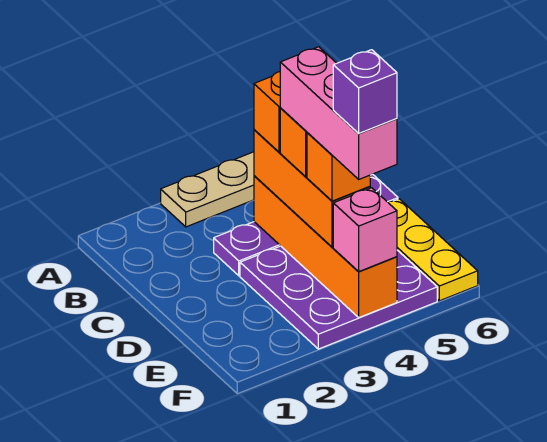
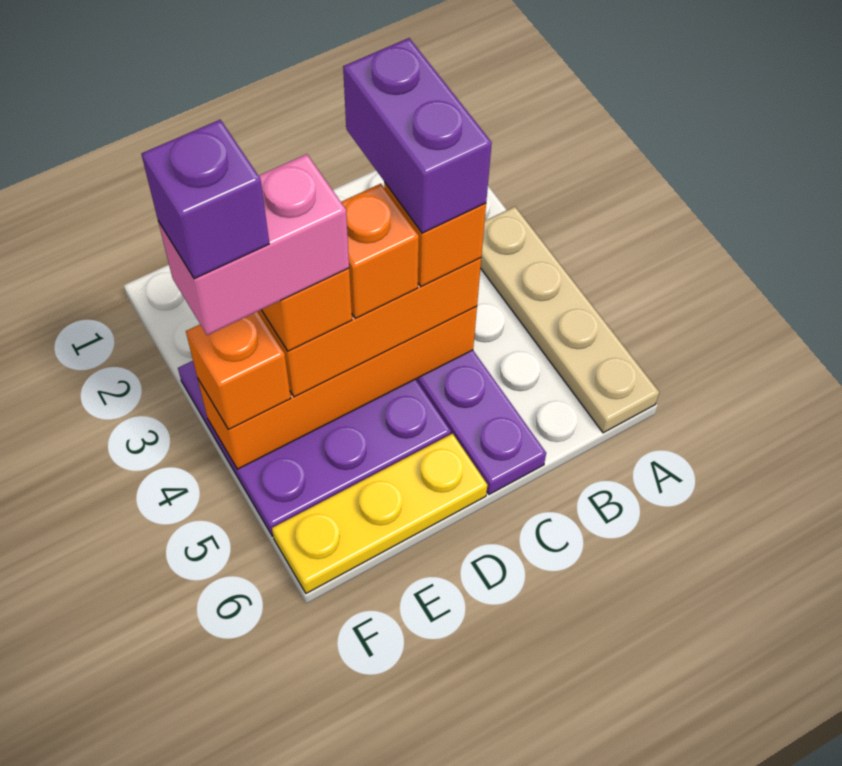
none -> purple 1x2 brick [343,38,492,233]
pink 1x3 brick [280,47,397,179] -> pink 1x2 brick [158,154,349,335]
pink 1x1 brick [333,188,397,272] -> orange 1x1 brick [186,312,291,429]

